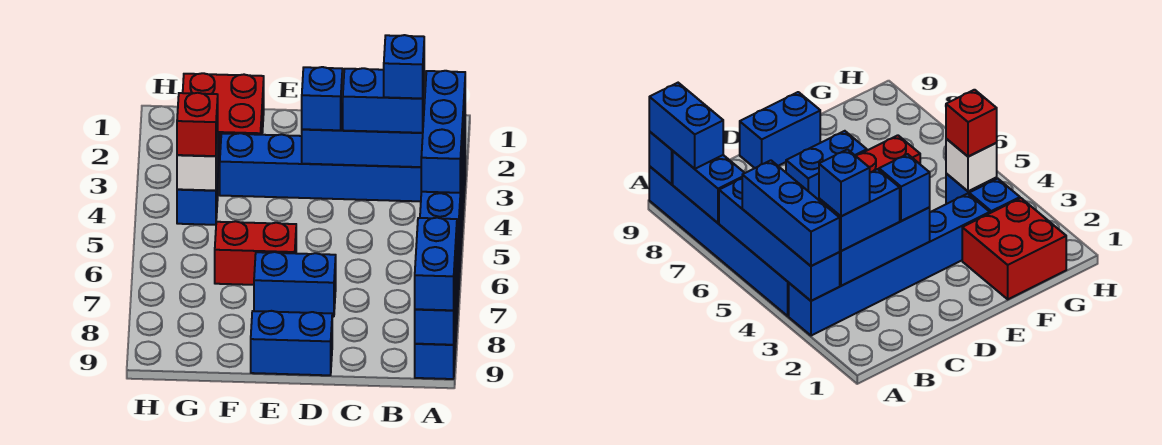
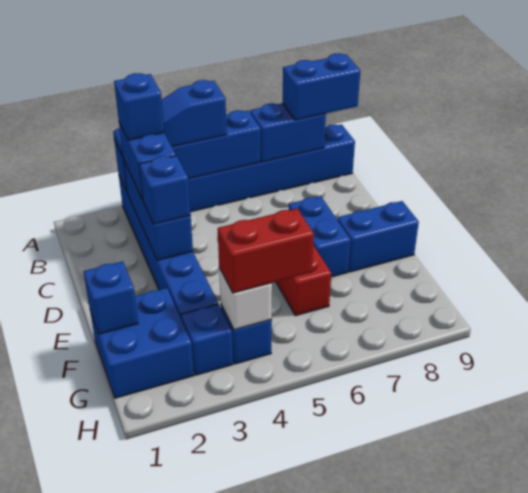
blue 1x3 brick [421,71,465,193] -> blue 1x3 slope [113,80,227,157]
blue 1x1 brick [415,296,455,345] -> blue 1x1 brick moved to [83,261,138,334]
blue 1x2 brick [251,311,332,375] -> blue 1x2 brick turned to [337,201,419,272]
red 2x2 brick [183,73,264,166] -> blue 2x2 brick [90,288,194,398]
red 1x1 brick [177,93,218,156] -> red 1x2 brick [218,209,314,293]

